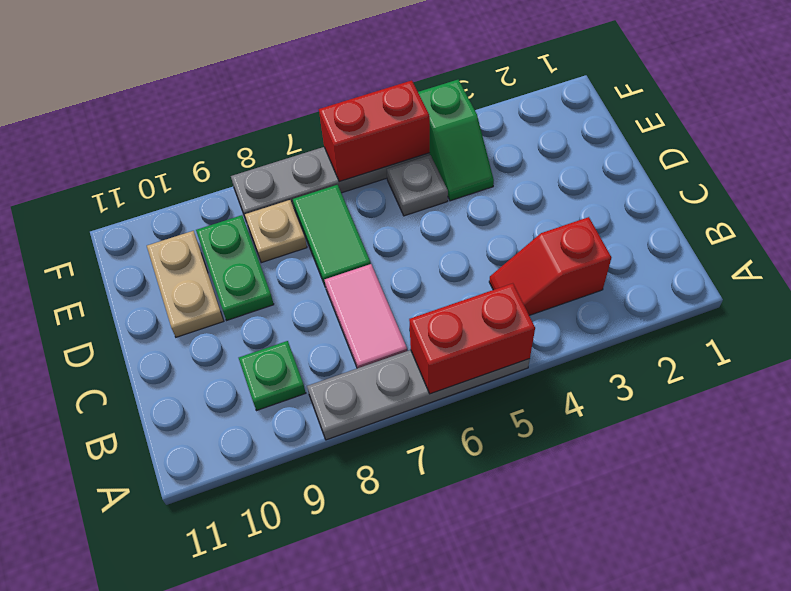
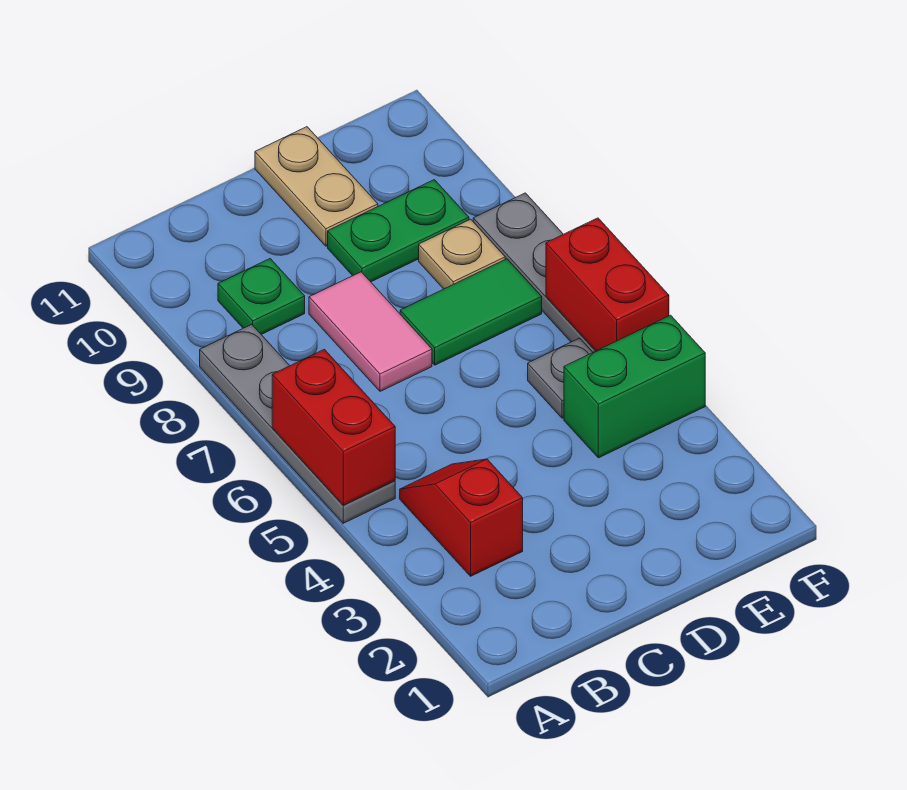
pink 1x2 tile [325,264,407,368] -> pink 1x2 tile turned to [309,272,432,391]
tan 1x2 plate [147,231,224,337] -> tan 1x2 plate turned to [255,127,378,246]
green 1x2 slope [418,80,494,201] -> green 1x2 brick [564,315,705,458]

